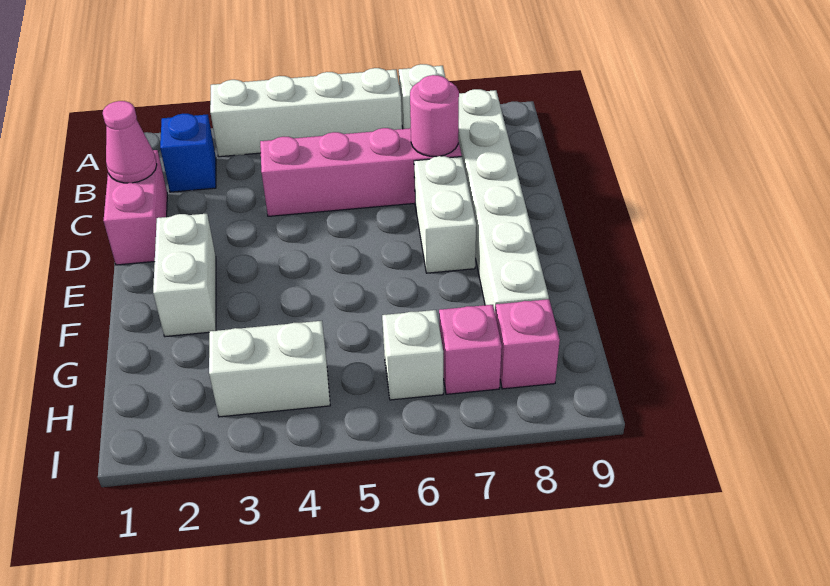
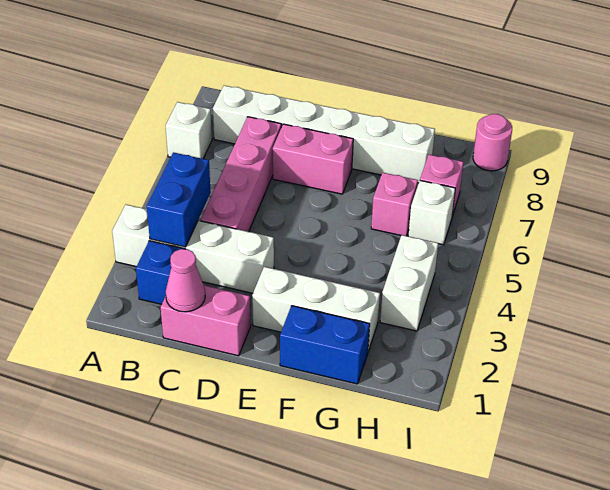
white 1x4 brick [210,68,402,157] -> white 1x4 brick turned to [112,205,274,293]
none -> blue 1x2 brick [147,152,211,247]
pink 1x1 round brick [410,75,459,157] -> pink 1x1 round brick moved to [473,114,512,171]
white 1x2 brick [414,156,476,273] -> pink 1x2 brick [273,124,353,194]
white 1x2 brick [153,214,216,337] -> white 1x3 brick [252,267,380,351]
none -> blue 1x2 brick [280,306,370,384]
pink 1x1 brick [495,299,560,389] -> pink 1x1 brick moved to [371,173,418,236]

